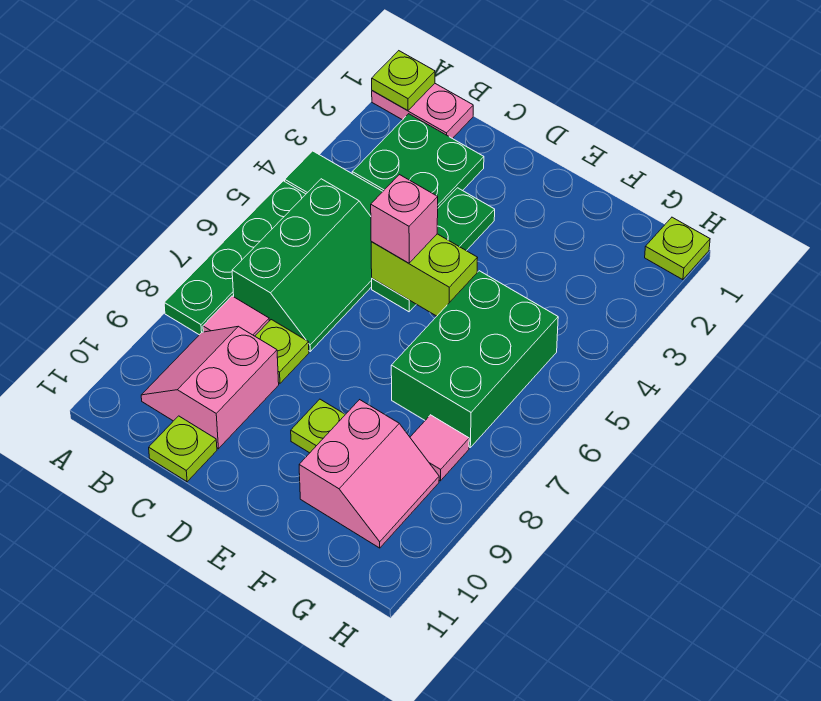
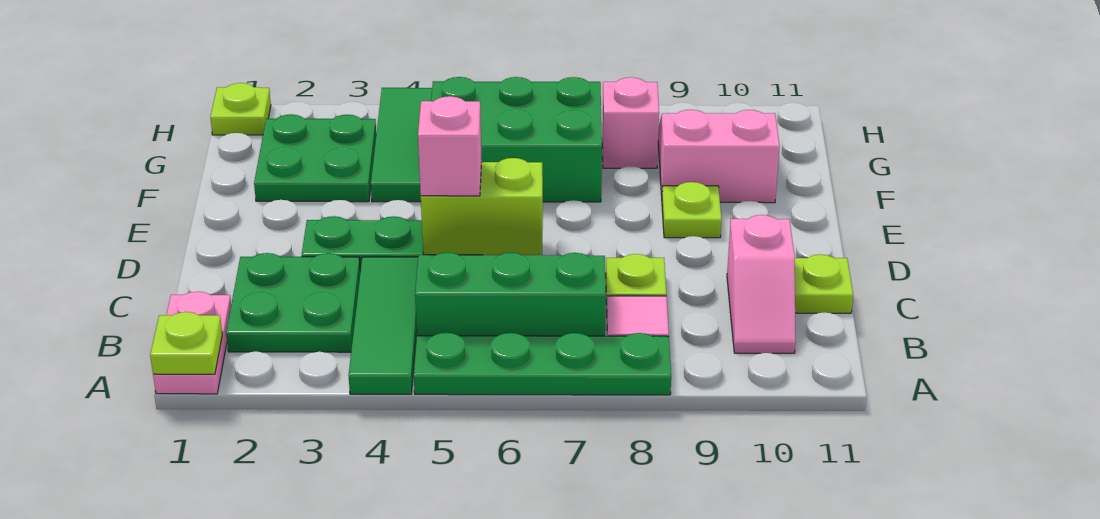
pink 2x2 slope [141,326,279,449] -> pink 1x2 slope [727,215,796,353]
lime 1x2 brick [371,234,477,316] -> lime 1x2 brick turned to [421,158,543,255]
none -> green 2x2 plate [254,114,376,202]
none -> green 1x3 tile [371,88,432,202]
pink 1x1 tile [410,415,469,481] -> pink 1x1 brick [602,77,659,168]

